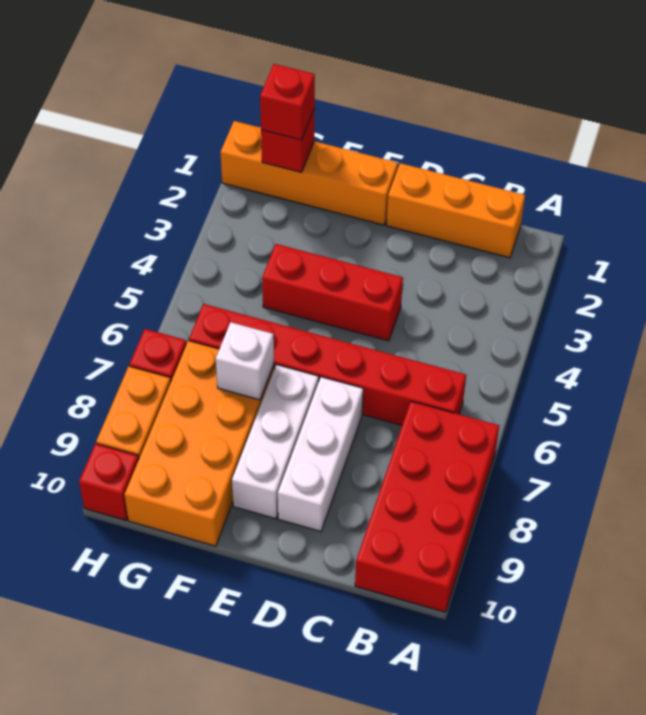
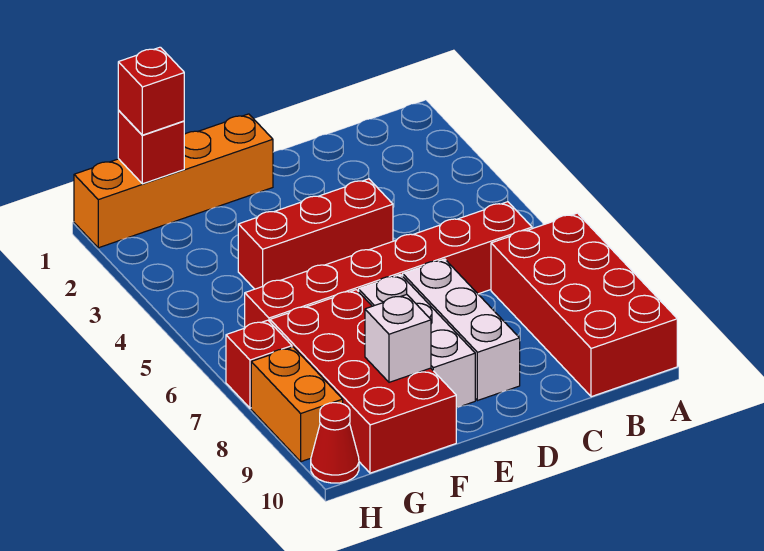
orange 1x3 brick [386,163,525,258] -> none
orange 2x4 brick [125,341,274,546] -> red 2x4 brick [270,290,456,473]
white 1x1 brick [216,322,274,400] -> white 1x1 brick moved to [365,295,431,382]
red 1x1 brick [79,444,139,520] -> red 1x1 cone [311,403,359,483]

